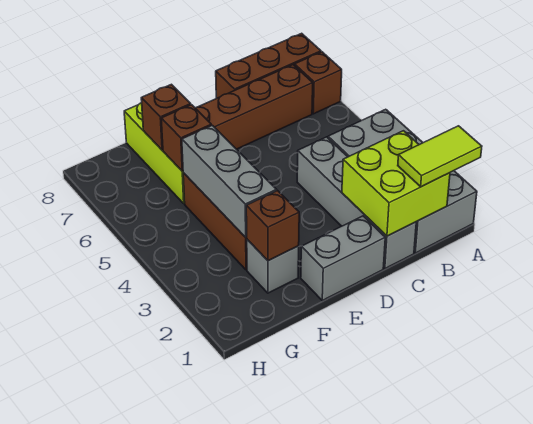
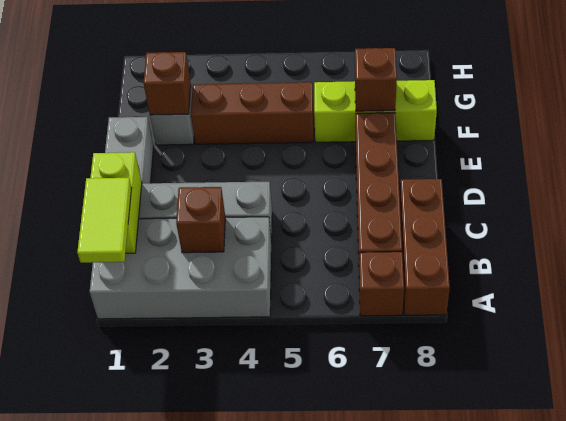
lime 2x2 brick [342,131,450,236] -> lime 1x2 brick [90,152,142,253]
grey 1x3 brick [182,125,277,237] -> none
brown 1x1 brick [161,105,211,171] -> brown 1x1 brick moved to [176,187,225,253]

